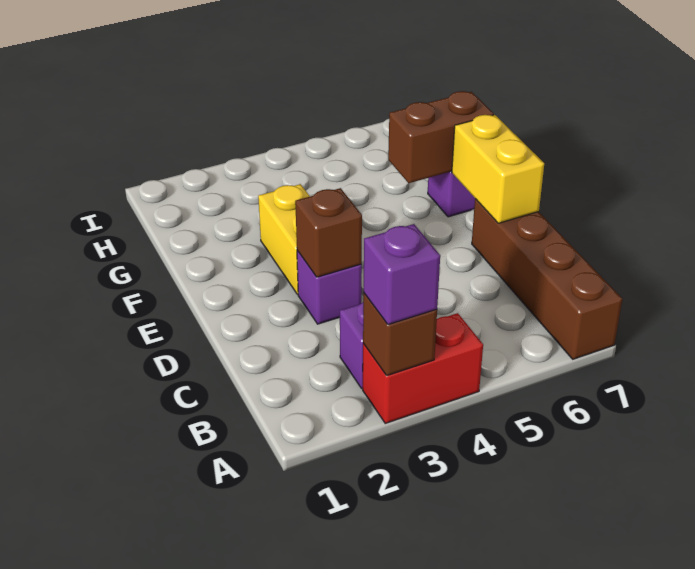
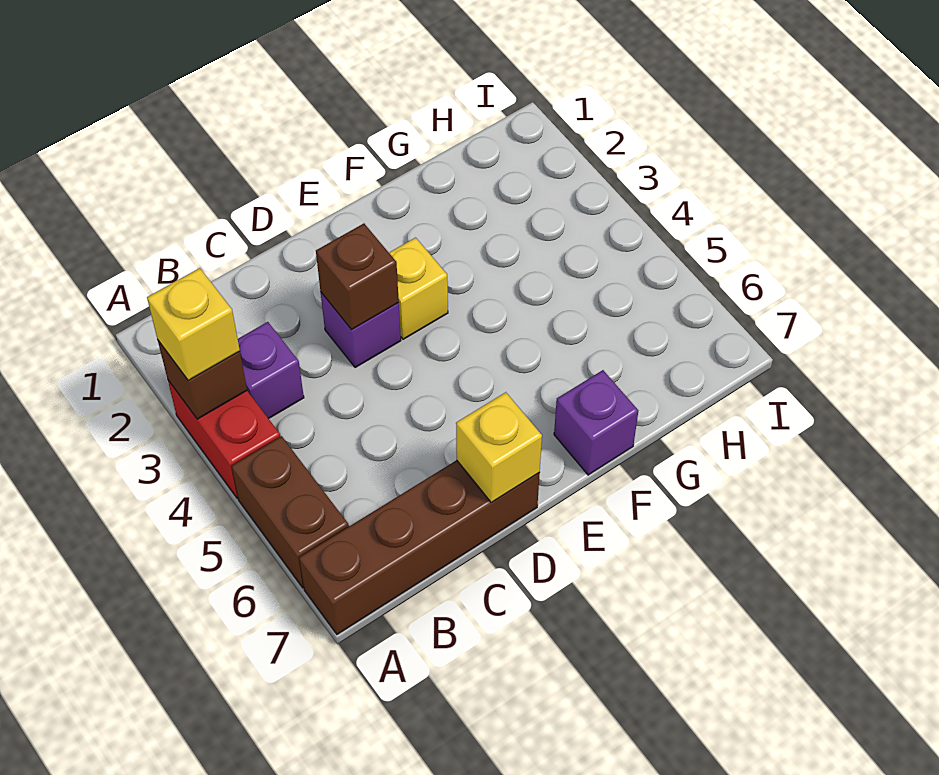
purple 1x1 brick [364,224,440,325] -> yellow 1x1 brick [147,268,240,381]
yellow 1x2 brick [452,115,544,223] -> yellow 1x1 brick [456,392,542,503]
yellow 1x2 brick [258,184,310,294] -> yellow 1x1 brick [389,238,448,339]
brown 1x2 brick [388,91,494,183] -> brown 1x2 brick moved to [232,436,349,588]

